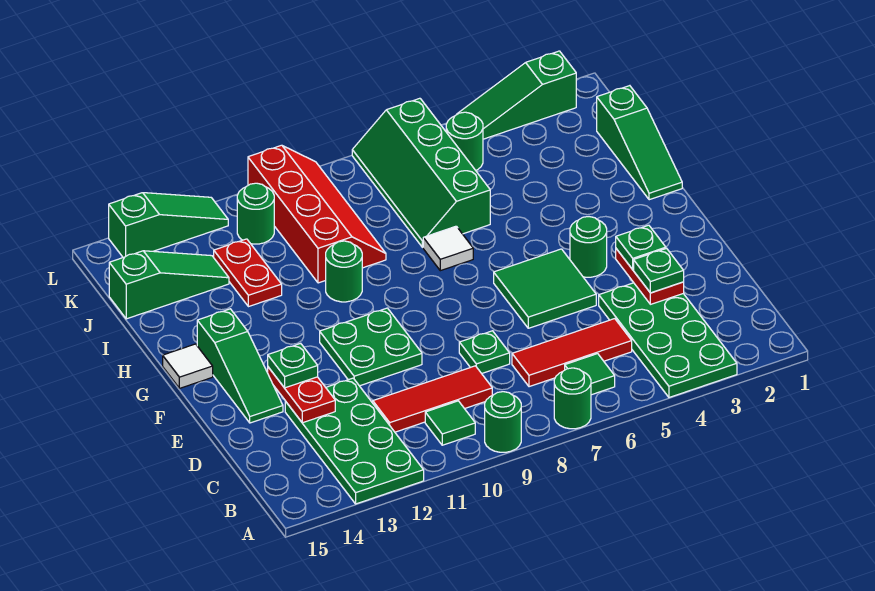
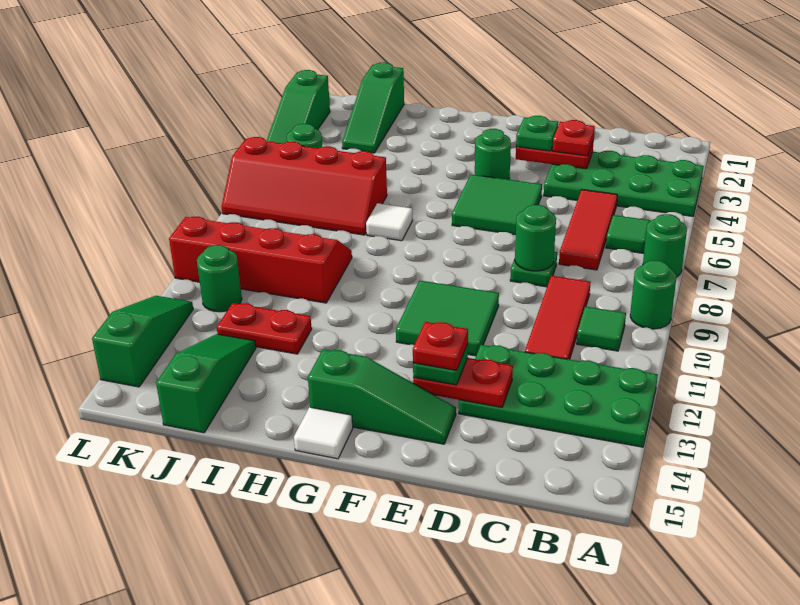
green 1x1 plate [634,248,684,293] -> red 1x1 plate [553,120,595,156]
green 2x2 plate [320,308,422,386] -> green 2x2 tile [396,280,499,356]
none -> red 1x1 plate [413,322,468,370]
green 1x3 slope [597,86,682,200] -> green 1x3 slope turned to [342,62,404,153]
green 1x1 round brick [326,241,362,302] -> green 1x1 round brick moved to [515,205,556,271]
green 2x4 slope [352,98,490,247] -> red 2x4 slope [222,137,387,235]

